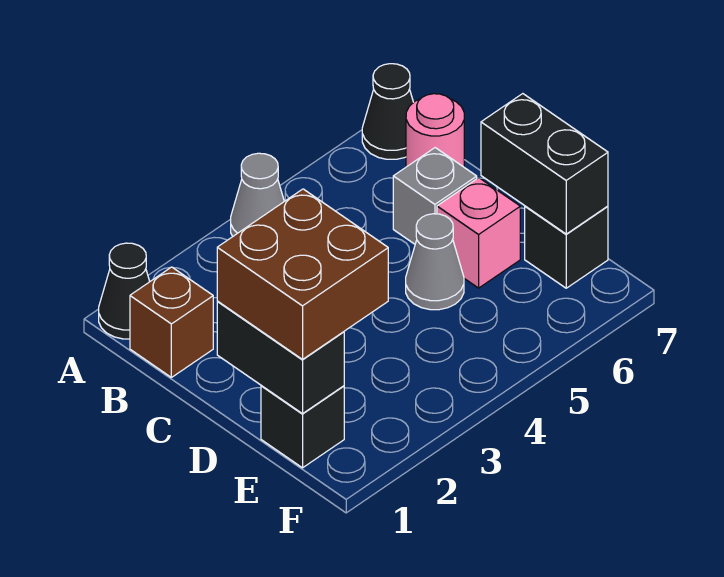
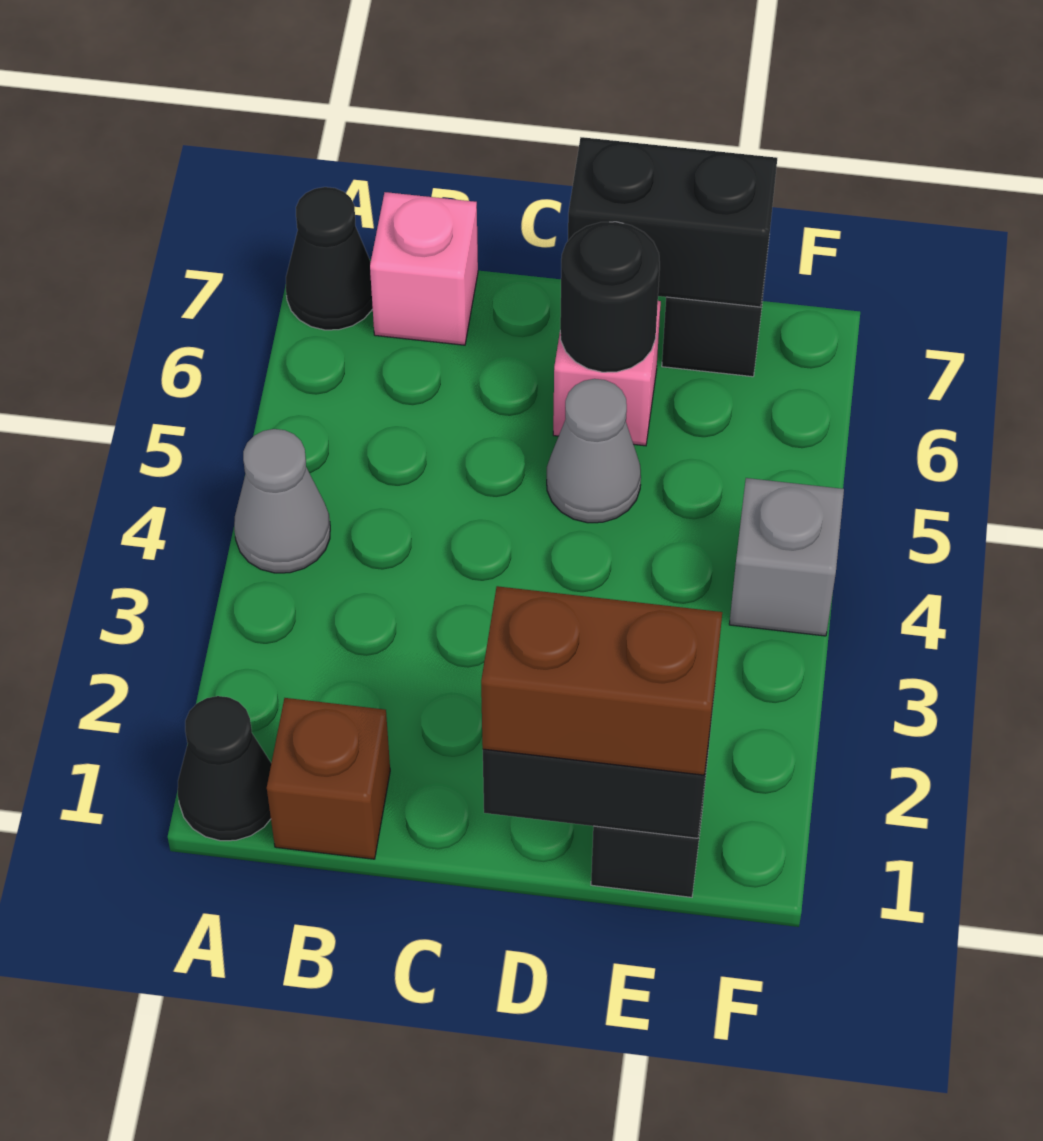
pink 1x1 round brick [406,94,464,167] -> pink 1x1 brick [370,192,478,345]
grey 1x1 brick [393,148,477,244] -> grey 1x1 brick moved to [729,478,844,636]
brown 2x2 brick [217,189,388,359] -> brown 1x2 brick [481,586,722,775]
none -> black 1x1 round brick [560,222,660,372]

